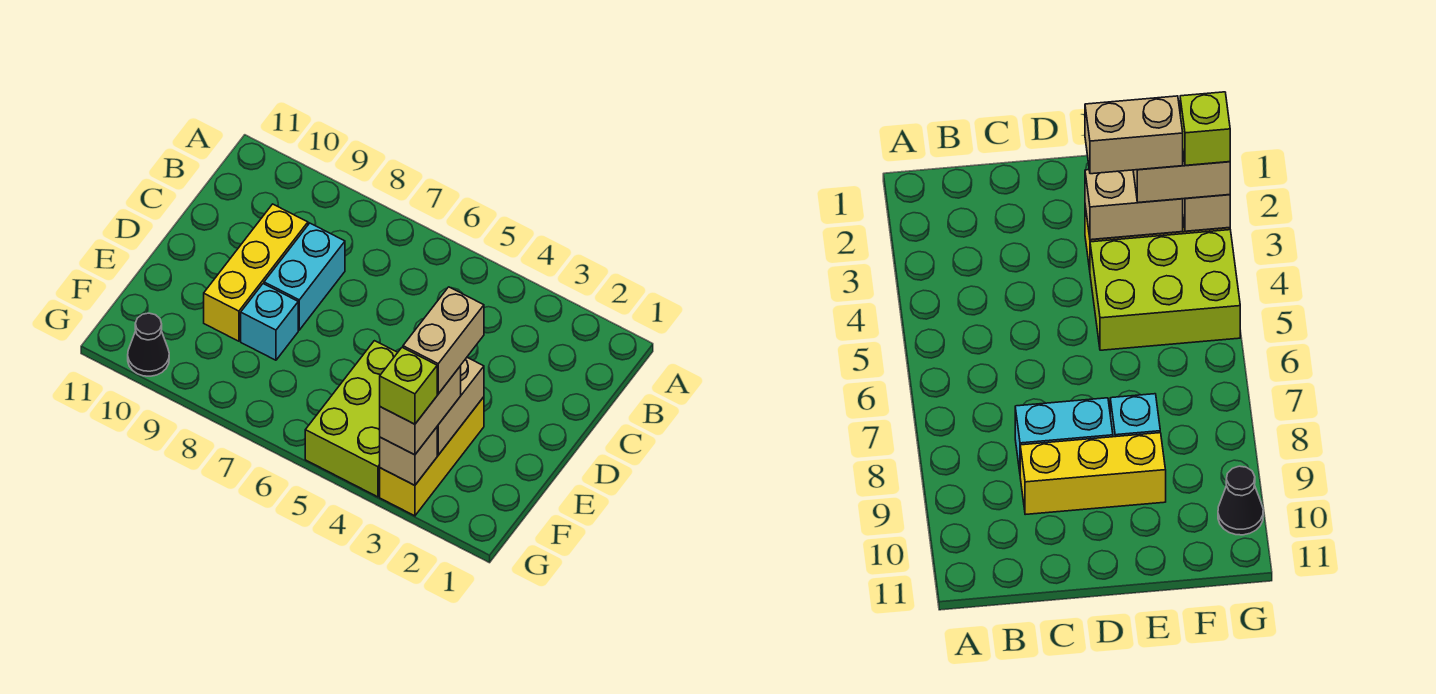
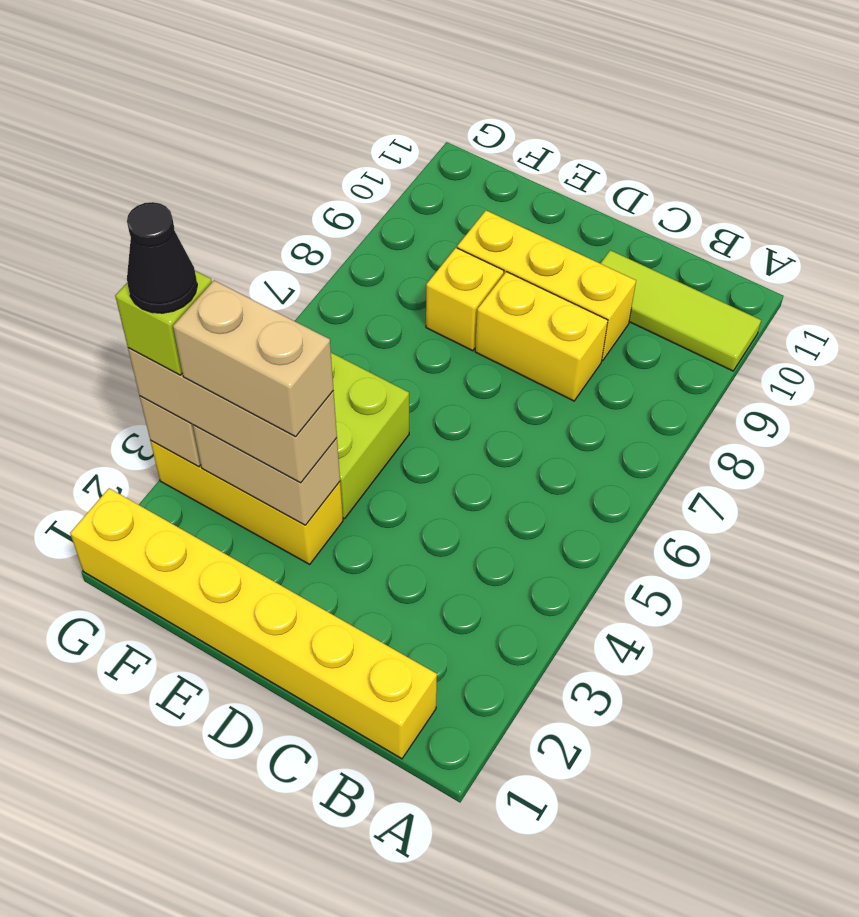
none -> lime 1x3 tile [600,250,761,371]
none -> yellow 1x6 brick [70,488,437,759]
cyan 1x2 brick [264,223,345,330] -> yellow 1x2 brick [475,272,608,401]
cyan 1x1 brick [241,284,298,360] -> yellow 1x1 brick [426,248,504,351]
tan 1x2 brick [380,366,461,455] -> tan 1x3 brick [128,348,337,483]
black 1x1 cone [128,313,169,376] -> black 1x1 cone moved to [127,202,197,313]

